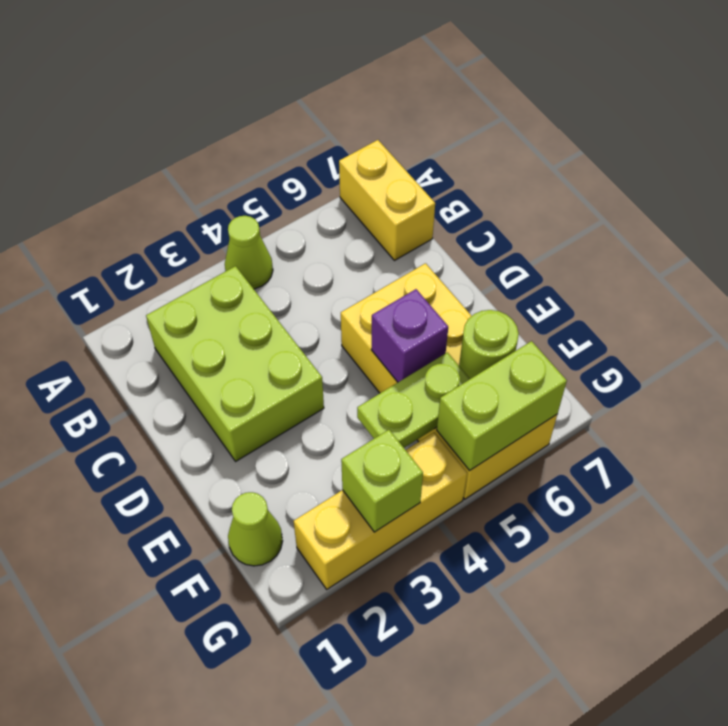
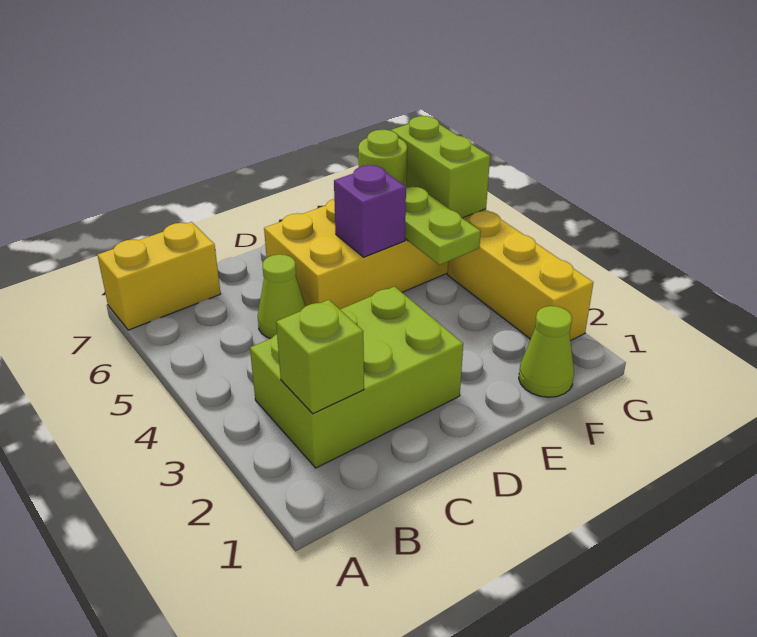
lime 1x1 cone [225,216,273,289] -> lime 1x1 cone moved to [258,254,306,339]
lime 1x1 brick [341,430,423,532] -> lime 1x1 brick moved to [276,300,364,414]

